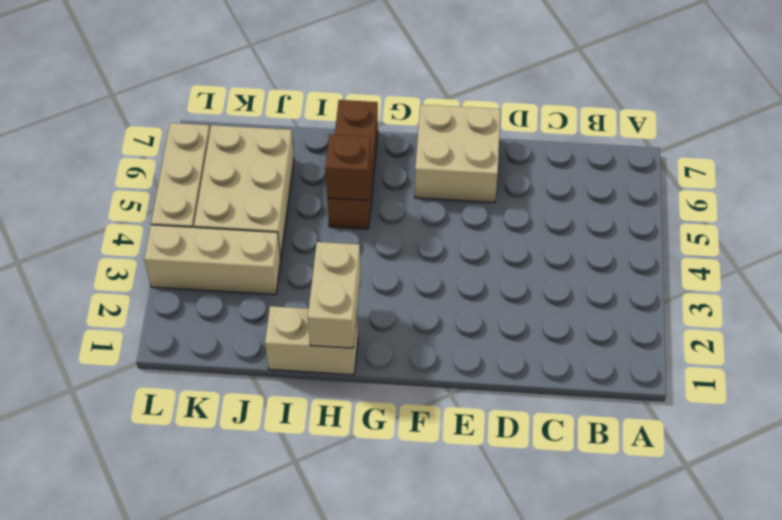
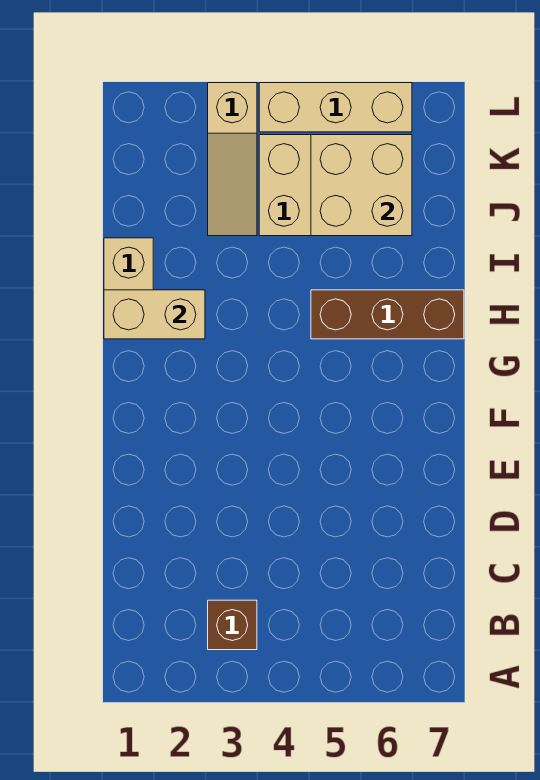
tan 2x2 brick [415,105,501,203] -> tan 2x2 brick moved to [311,135,412,236]
brown 1x1 brick [325,134,371,200] -> brown 1x1 brick moved to [208,600,257,650]
tan 1x3 brick [144,225,281,295] -> tan 1x3 slope [208,83,257,236]

